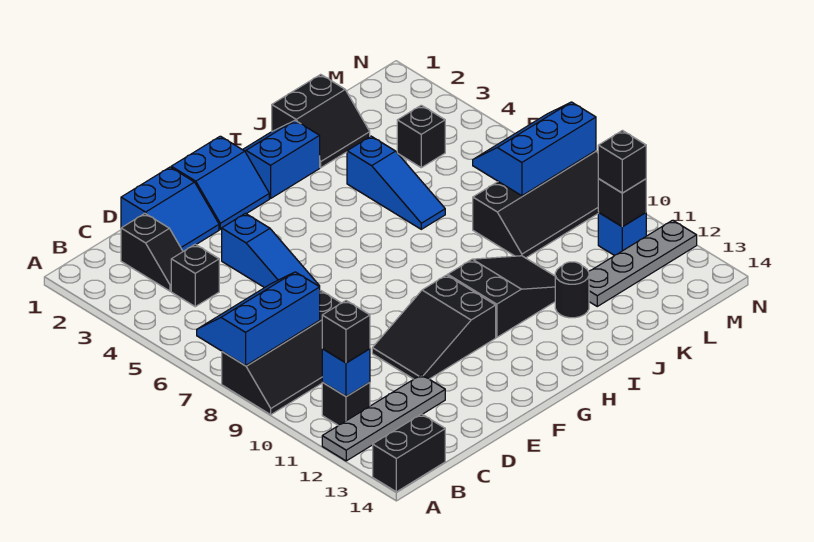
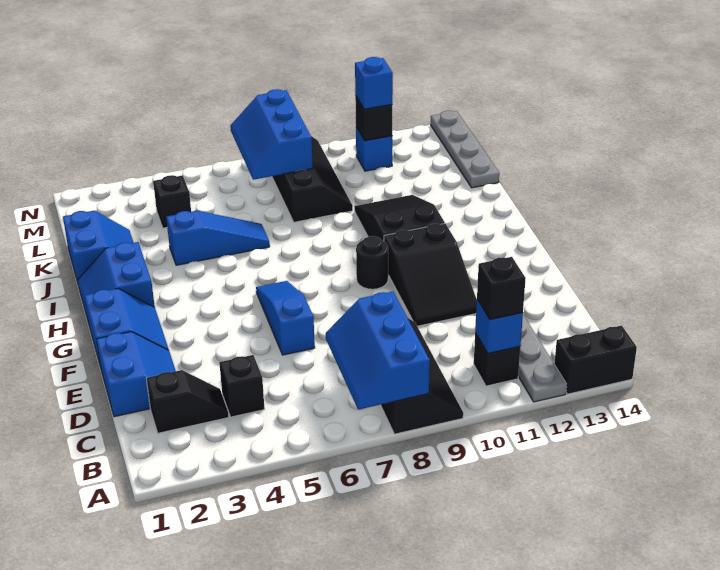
black 1x2 brick [373,414,445,492] -> black 1x2 brick turned to [554,326,637,394]
blue 1x3 slope [222,213,320,288] -> blue 1x3 slope turned to [256,281,315,355]
black 2x2 slope [272,74,370,168] -> blue 2x2 slope [63,211,134,282]
black 1x1 round brick [555,262,589,318] -> black 1x1 round brick moved to [356,236,388,289]
grey 1x4 plate [589,220,697,306] -> grey 1x4 plate moved to [431,111,499,188]
black 1x1 brick [598,131,646,193] -> blue 1x1 brick [355,57,393,109]

